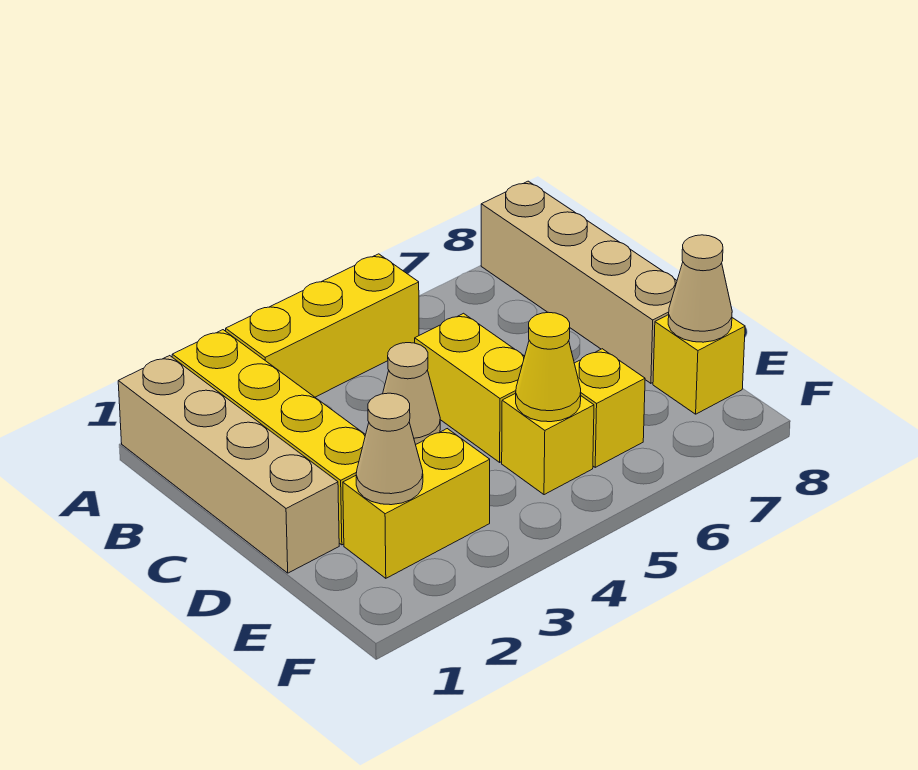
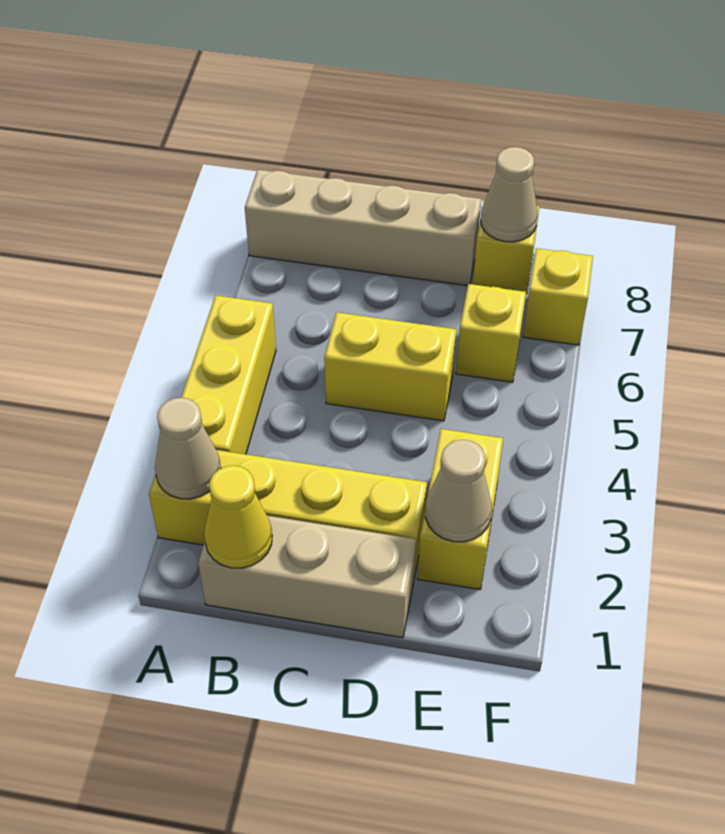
tan 1x4 brick [118,356,339,573] -> tan 1x3 brick [198,516,416,638]
tan 1x1 cone [383,343,440,445] -> tan 1x1 cone moved to [155,398,221,499]
yellow 1x1 brick [502,393,594,495] -> yellow 1x1 brick moved to [523,248,593,345]
yellow 1x1 cone [516,312,581,422] -> yellow 1x1 cone moved to [204,466,272,568]

